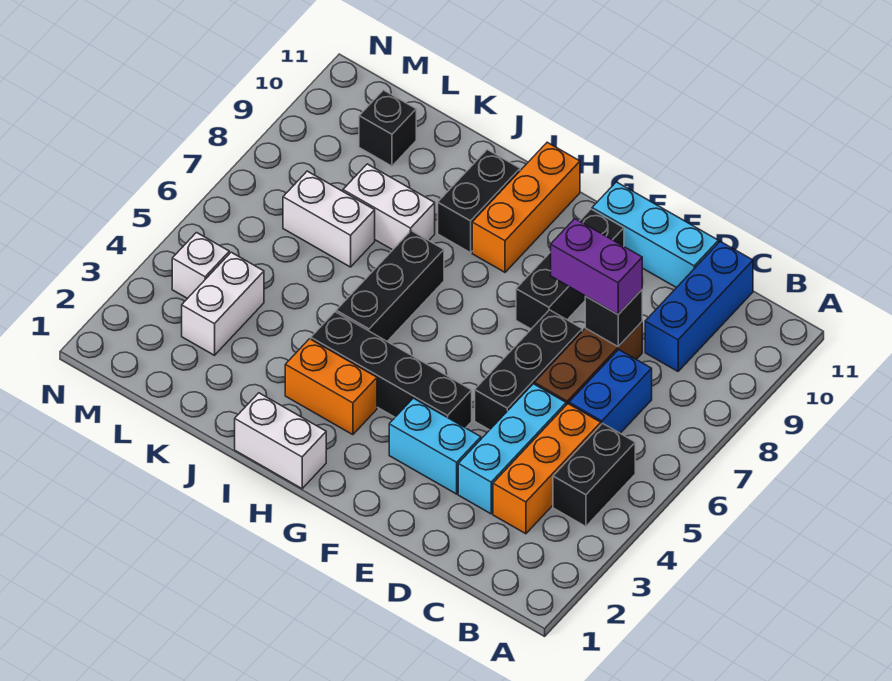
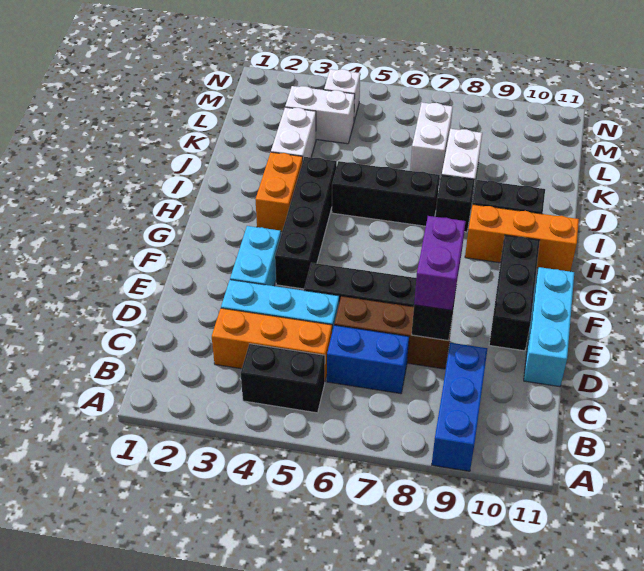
blue 1x3 brick [645,241,753,371] -> blue 1x3 brick turned to [432,343,487,471]
black 1x3 brick [516,209,624,329] -> black 1x3 brick turned to [489,235,540,351]
white 1x2 brick [235,393,326,489] -> white 1x2 brick moved to [271,107,316,159]
black 1x1 brick [359,90,416,166] -> black 1x1 brick moved to [435,175,475,232]

